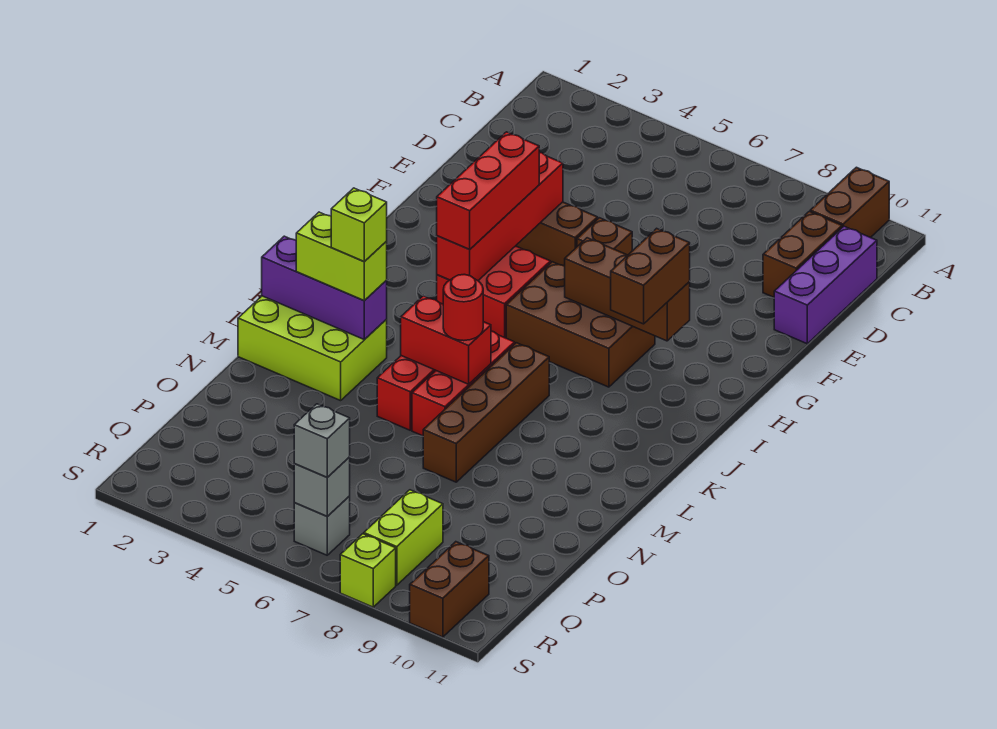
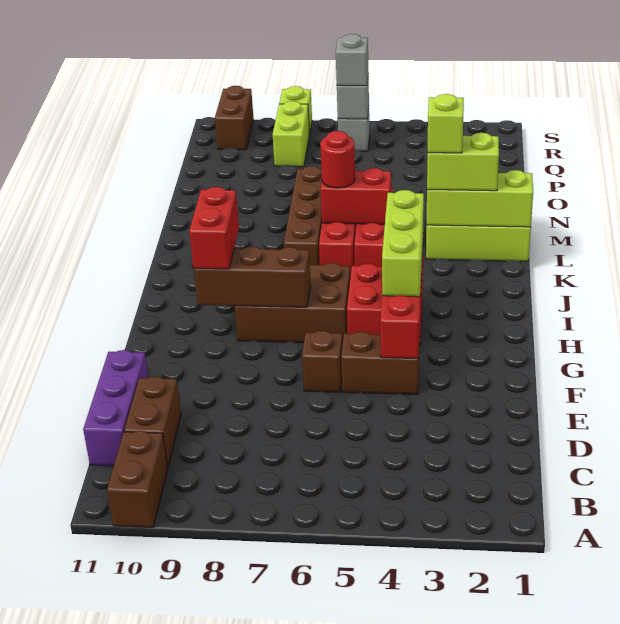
red 1x3 brick [437,132,539,249] -> lime 1x3 brick [382,190,424,297]
brown 1x2 brick [611,228,690,324] -> red 1x2 brick [189,187,239,269]
purple 1x3 brick [262,236,387,340] -> lime 1x3 brick [427,170,533,227]

